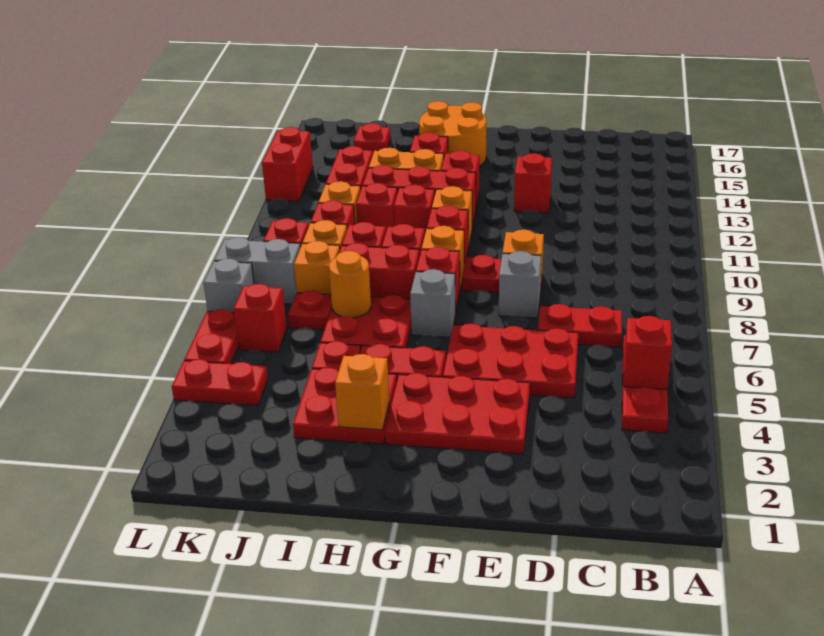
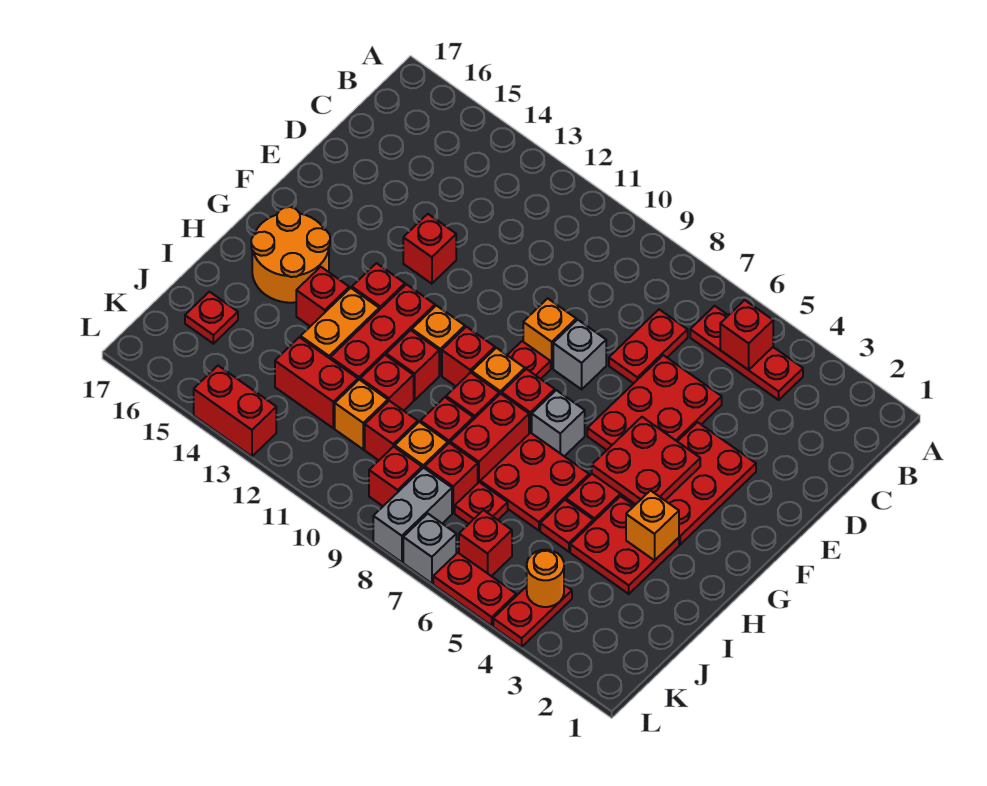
none -> red 2x2 plate [592,417,700,504]
orange 1x1 round brick [329,251,371,318] -> orange 1x1 round brick moved to [527,550,564,607]
orange 1x1 brick [294,241,340,294] -> red 1x1 brick [425,443,478,513]

